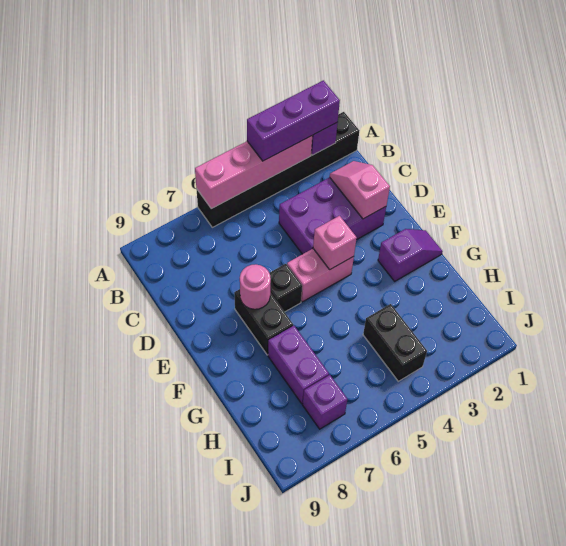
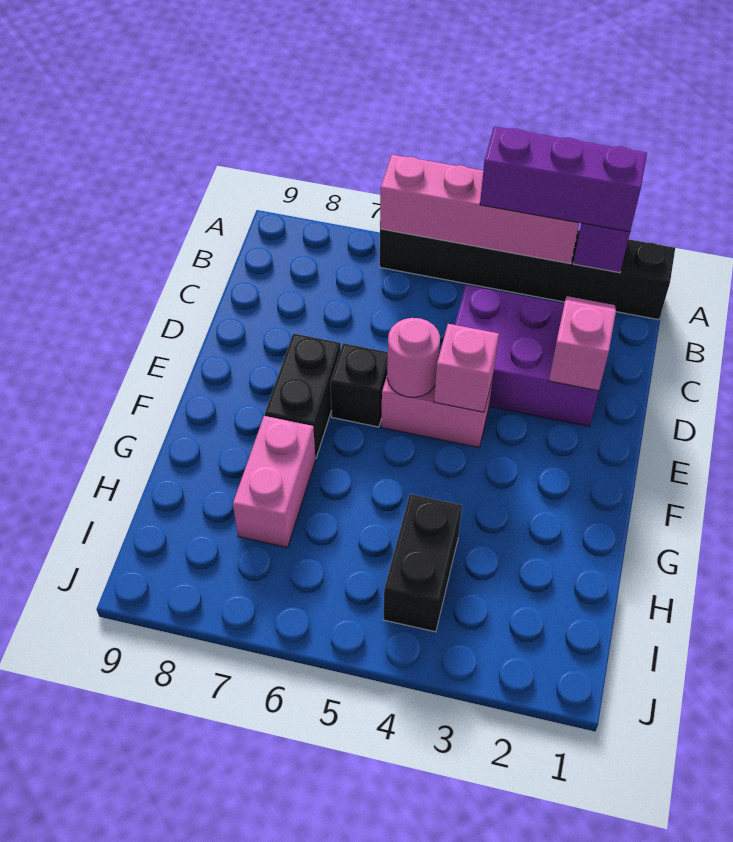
pink 1x1 round brick [240,264,271,309] -> pink 1x1 round brick moved to [387,318,440,397]
purple 1x2 slope [378,229,443,281] -> none
purple 1x2 brick [268,326,329,404] -> pink 1x2 brick [233,416,315,547]
purple 1x1 brick [303,375,347,429] -> none

